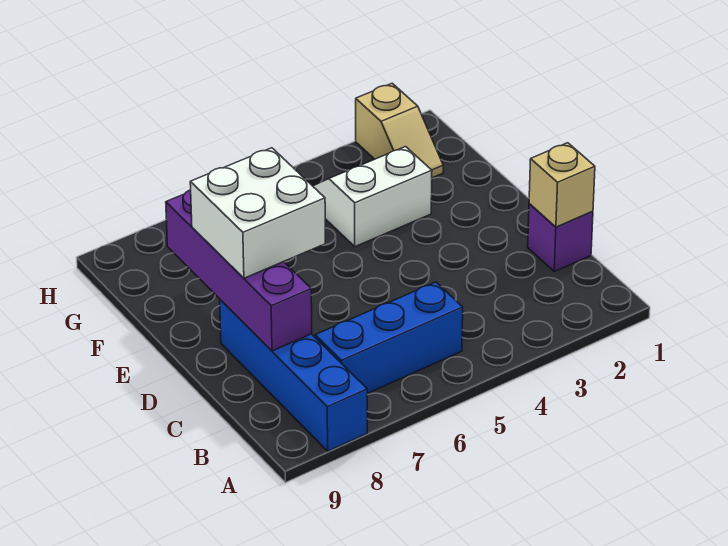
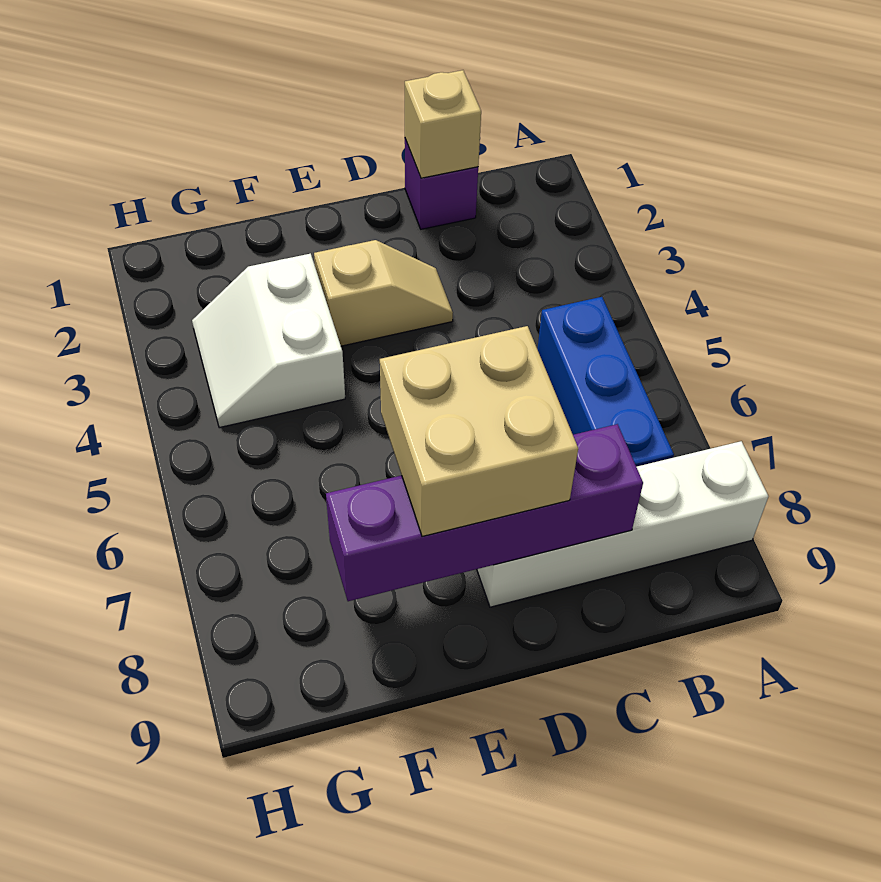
blue 1x4 brick [220,300,367,451] -> white 1x4 brick [477,441,768,607]
white 2x2 brick [190,148,325,278] -> tan 2x2 brick [380,326,578,536]
tan 1x2 slope [356,83,443,178] -> tan 1x2 slope moved to [314,240,453,346]

